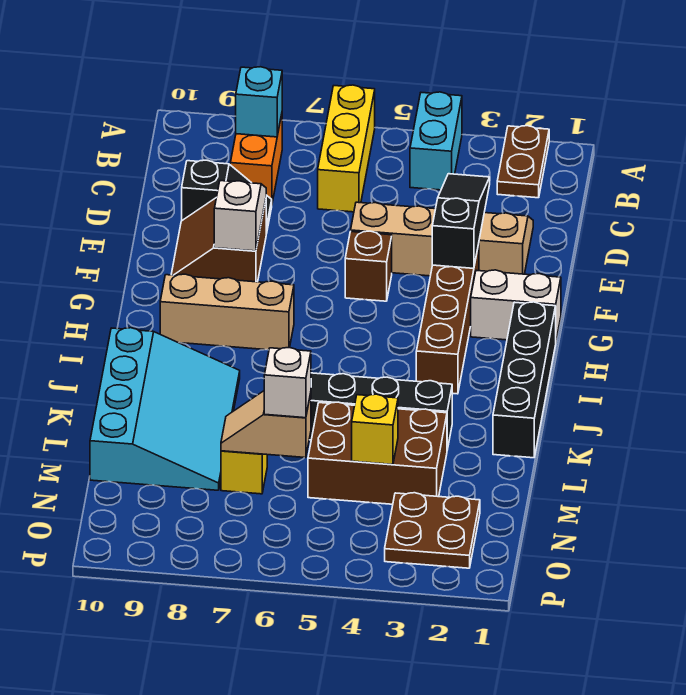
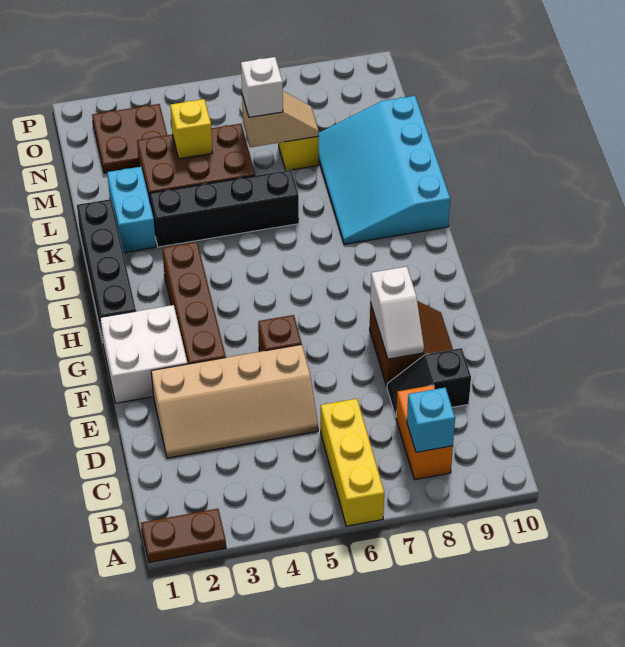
brown 1x2 plate [497,126,549,198] -> brown 1x2 plate turned to [141,509,226,563]
cyan 1x2 brick [410,92,462,190] -> cyan 1x2 brick moved to [107,167,156,253]
black 1x3 slope [432,174,490,268] -> none
white 1x2 brick [471,270,561,340] -> white 2x2 brick [100,305,187,403]
tan 1x3 brick [160,274,294,350] -> none

